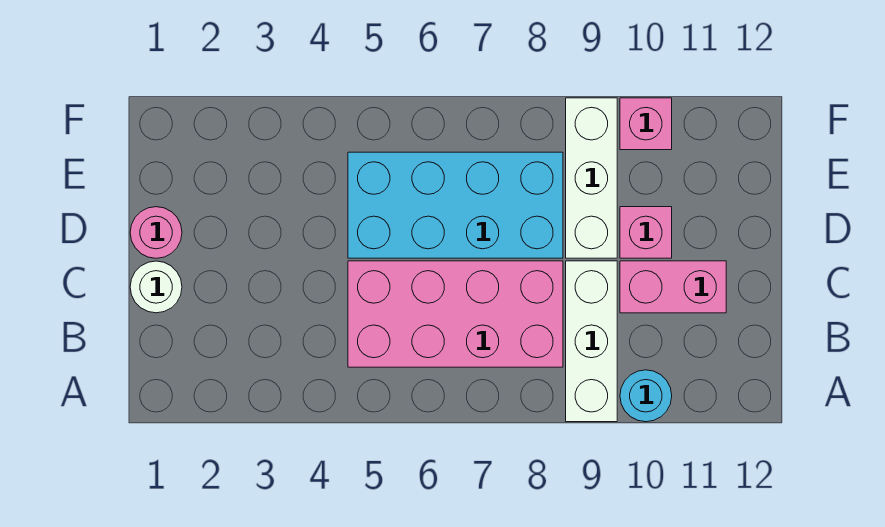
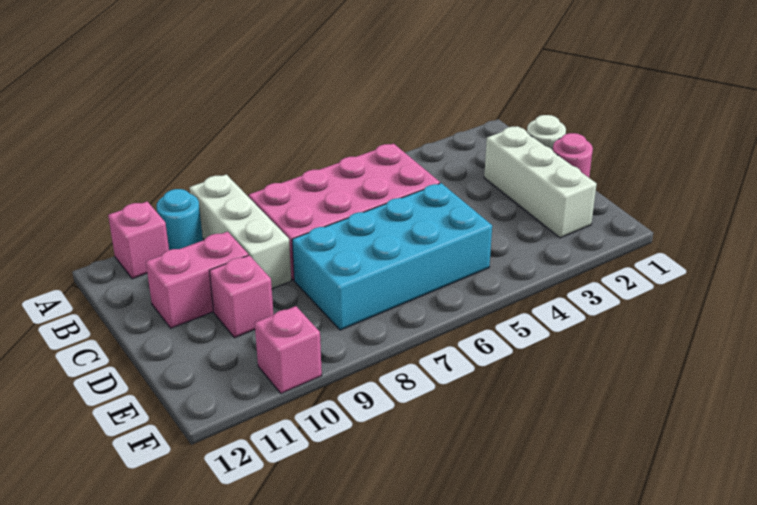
none -> pink 1x1 brick [108,201,169,279]
white 1x3 brick [566,98,617,258] -> white 1x3 brick moved to [484,126,597,238]

